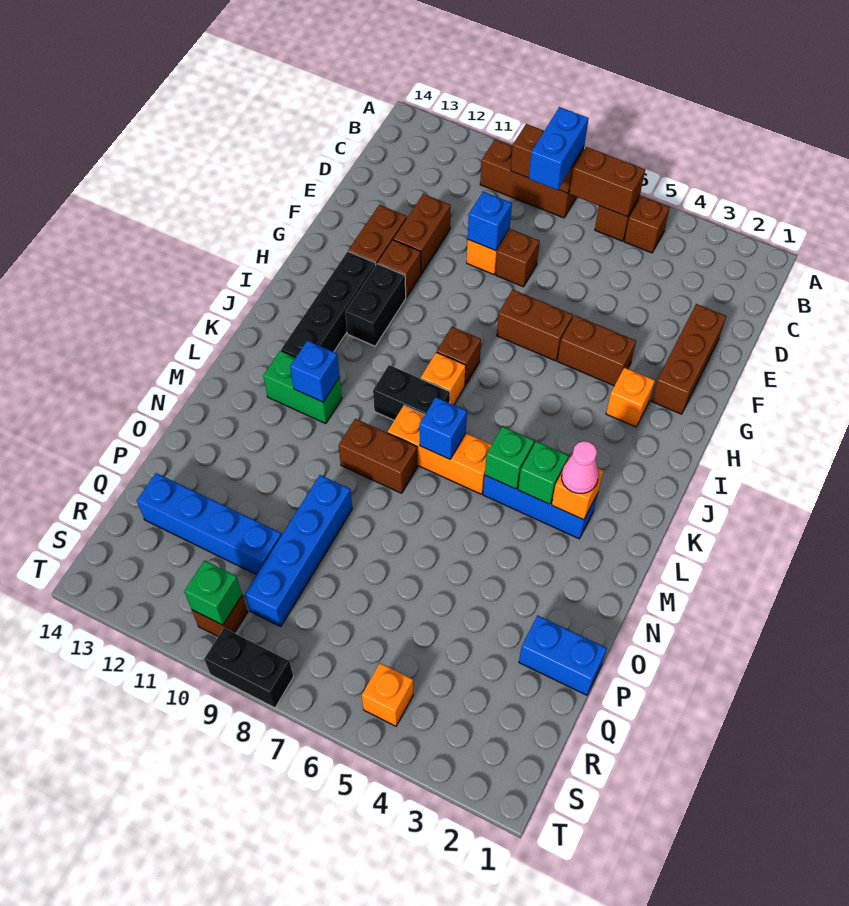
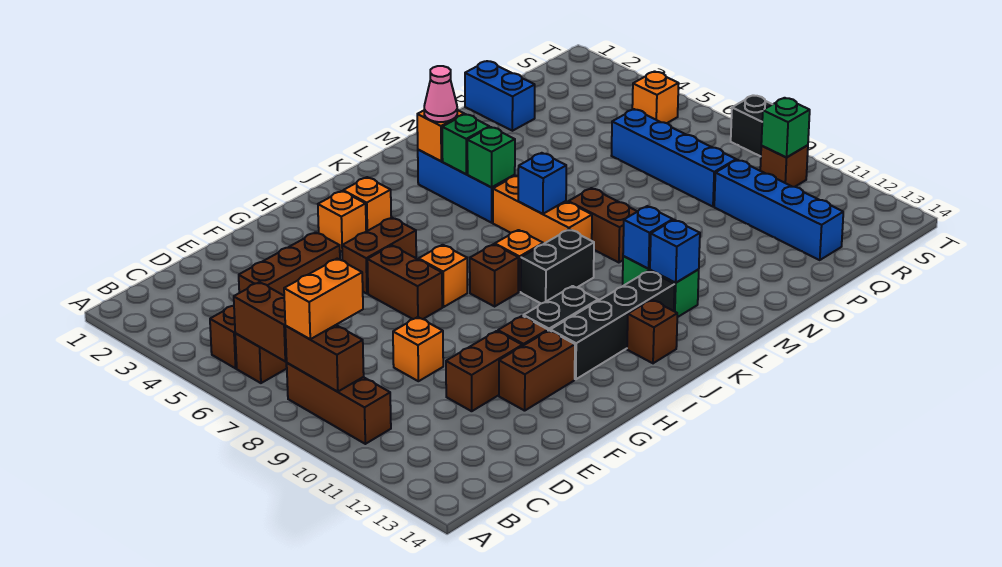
blue 1x2 brick [529,107,589,190] -> orange 1x2 brick [284,259,363,339]
brown 1x3 brick [652,304,726,414] -> brown 1x3 brick moved to [239,232,340,295]
brown 1x1 brick [496,229,540,287] -> brown 1x1 brick moved to [627,300,677,363]
blue 1x1 brick [468,192,512,251] -> blue 1x1 brick moved to [650,220,700,283]
brown 1x2 brick [558,315,636,386] -> brown 1x2 brick turned to [342,218,416,294]
none -> orange 1x1 brick [419,245,467,307]
none -> orange 1x1 brick [343,177,391,231]
black 1x2 brick [373,365,450,420] -> black 1x2 brick turned to [521,229,594,303]
blue 1x4 brick [245,475,352,627] -> blue 1x4 brick turned to [611,109,736,207]

